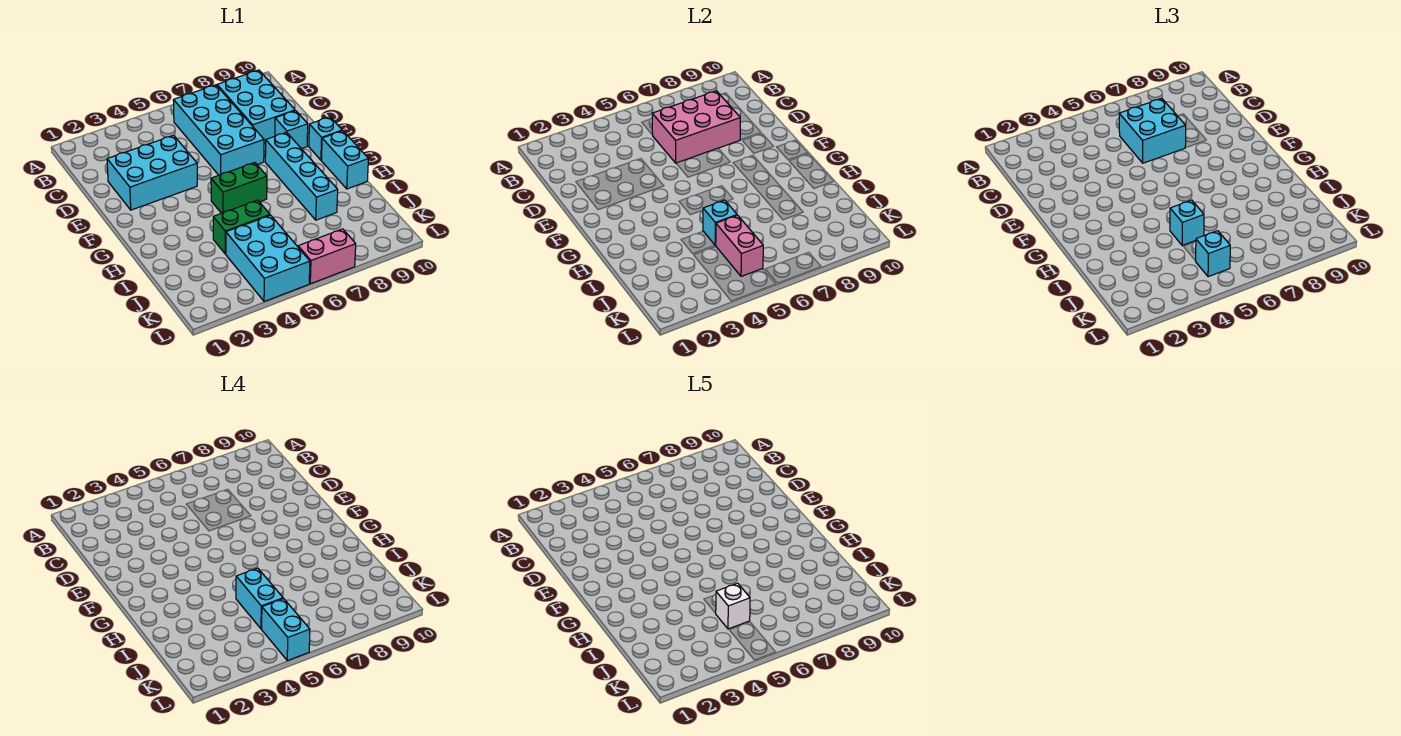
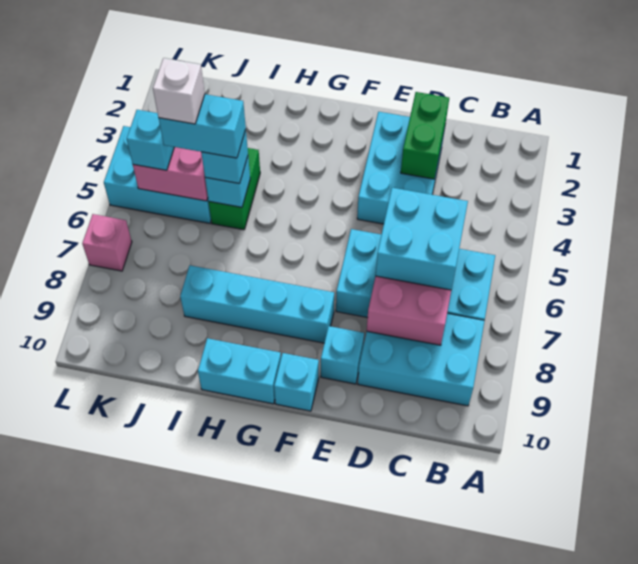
green 1x2 brick [211,163,267,213] -> green 1x2 brick moved to [401,92,449,179]
cyan 1x2 brick [262,599,310,661] -> none
pink 1x2 brick [298,229,356,284] -> pink 1x1 brick [82,214,132,271]

